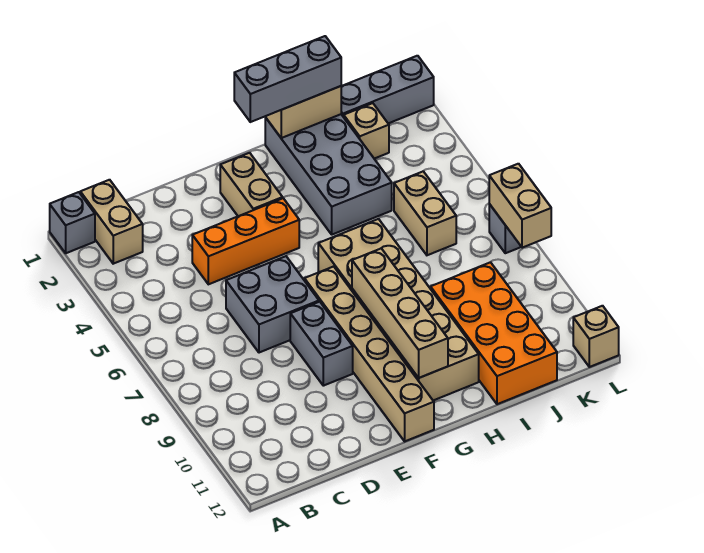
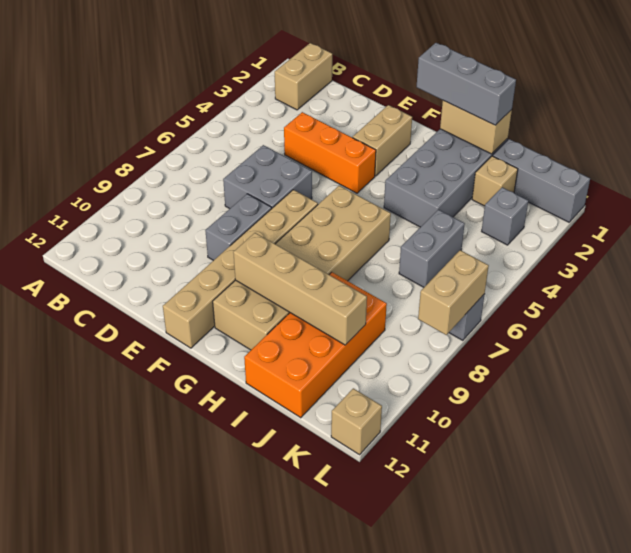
grey 1x1 brick [50,192,95,253] -> grey 1x1 brick moved to [482,187,528,245]
tan 1x4 brick [352,248,448,378] -> tan 1x4 brick turned to [233,233,367,345]
tan 1x2 brick [394,171,456,255] -> grey 1x2 brick [399,210,465,287]

